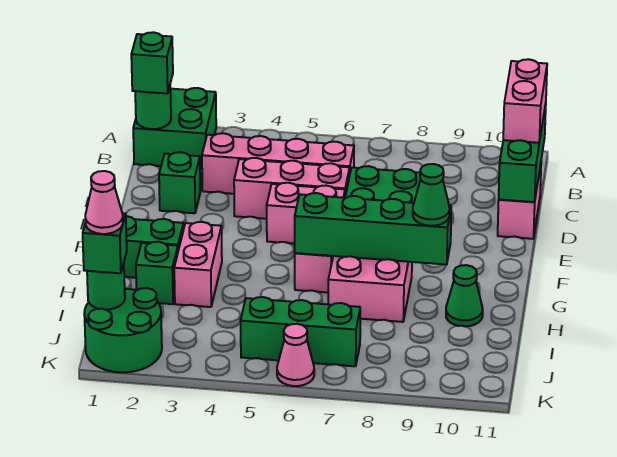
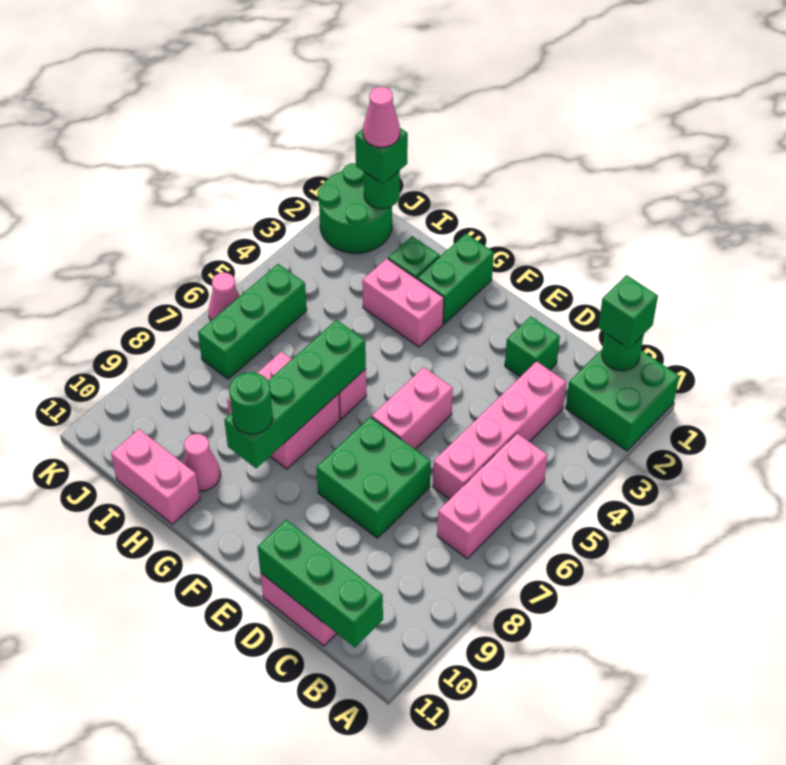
pink 1x2 brick [503,59,547,143] -> pink 1x2 brick moved to [111,429,200,524]
pink 1x3 brick [234,158,350,219] -> pink 1x3 brick moved to [437,433,547,559]
green 1x1 cone [413,164,450,226] -> green 1x1 round brick [229,372,273,434]
green 1x1 cone [446,265,483,327] -> pink 1x1 cone [183,434,220,491]

